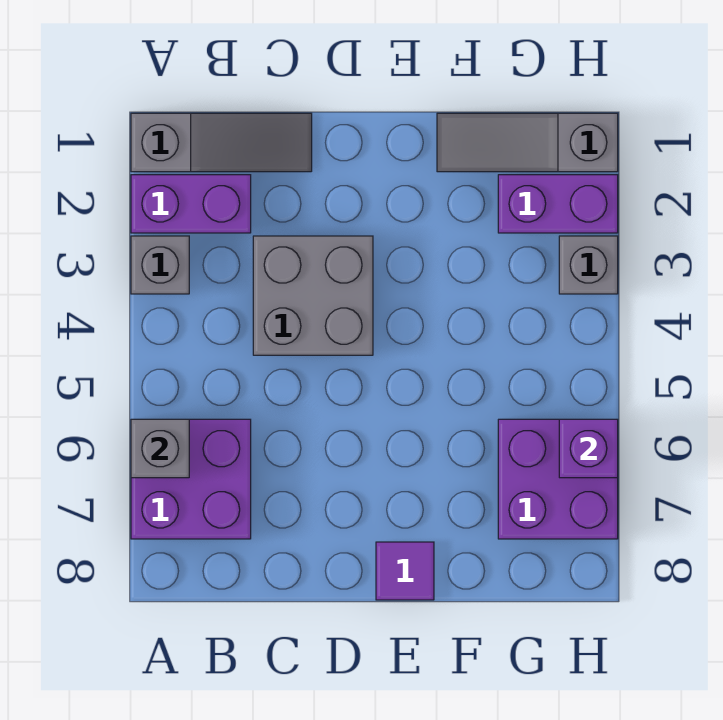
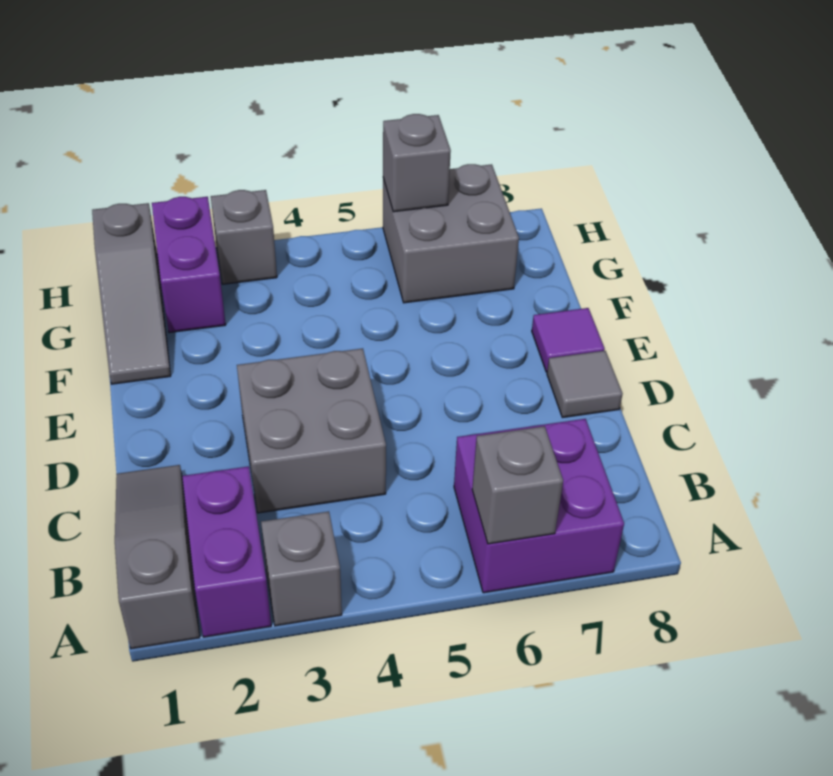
none -> grey 1x1 tile [547,351,623,418]
purple 2x2 brick [498,419,618,539] -> grey 2x2 brick [383,164,519,303]
purple 1x1 brick [559,419,618,478] -> grey 1x1 brick [383,114,451,212]

